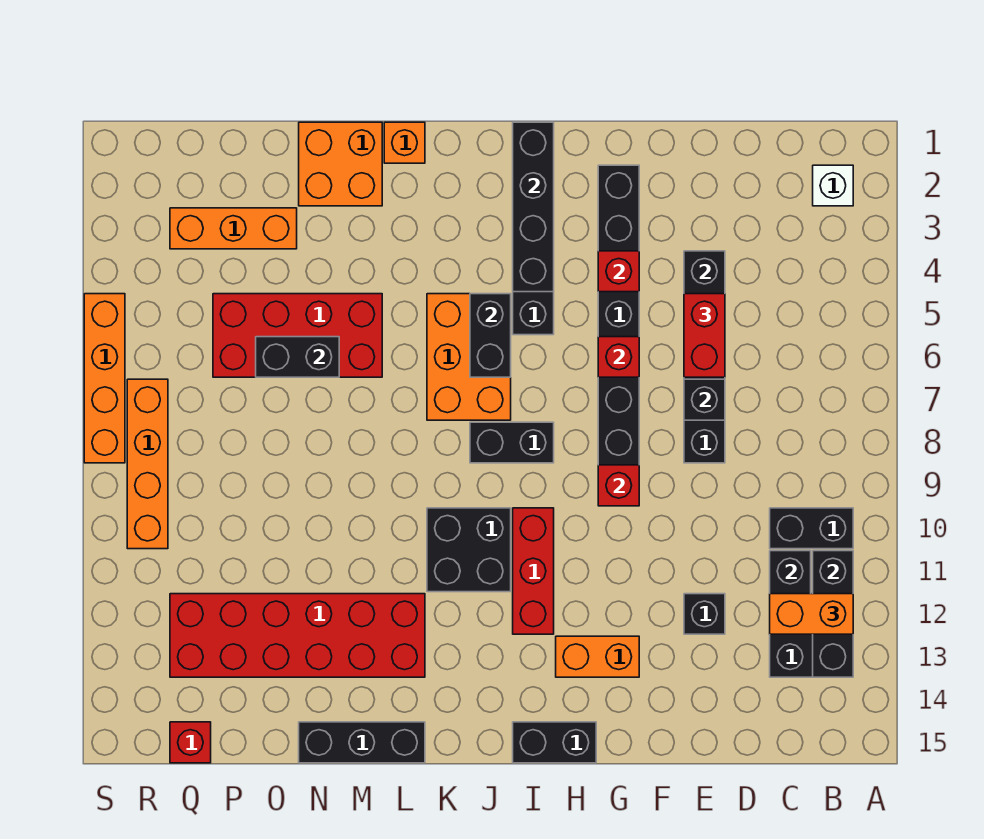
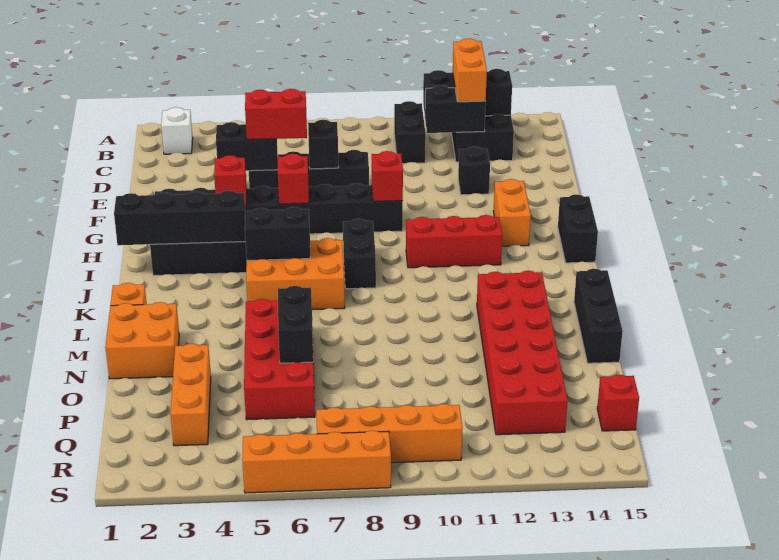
black 2x2 brick [427,508,511,592] -> none

